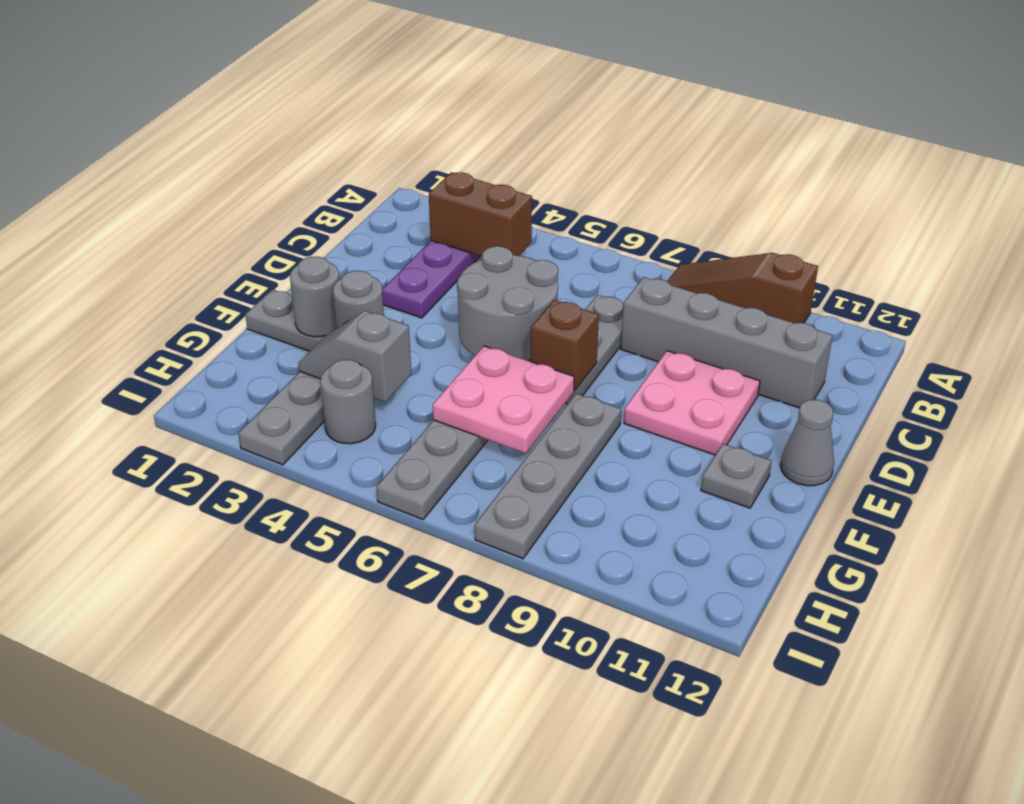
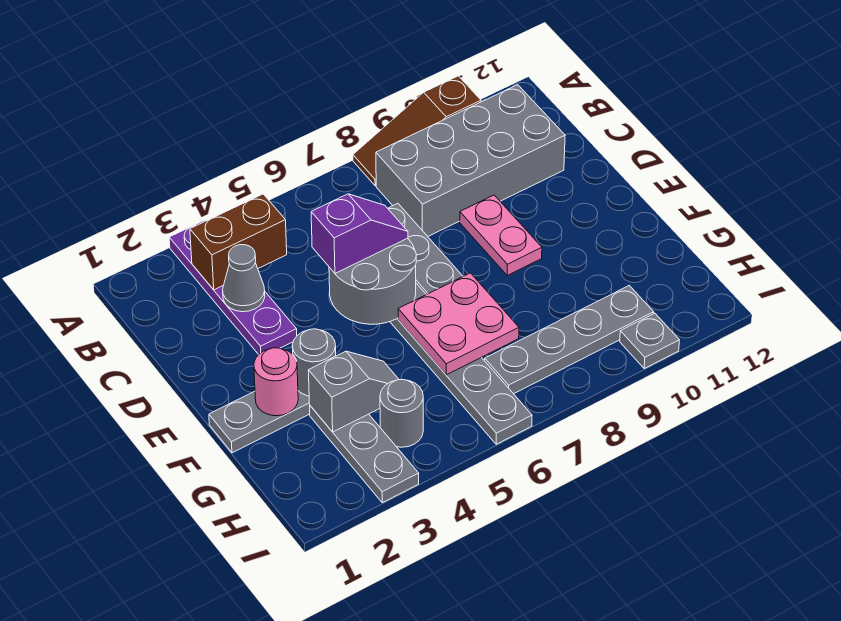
grey 1x4 brick [621,277,833,408] -> grey 2x4 brick [376,85,565,236]
none -> purple 1x2 slope [311,194,408,273]
pink 2x2 plate [624,351,760,455] -> pink 1x2 plate [460,195,542,275]
brown 1x1 brick [531,300,599,390] -> none
grey 1x1 cone [780,400,834,486] -> grey 1x1 cone moved to [223,245,265,312]
grey 1x1 round brick [290,257,339,337] -> pink 1x1 round brick [254,348,298,416]
grey 1x4 plate [475,393,621,559] -> grey 1x4 plate turned to [485,286,654,394]
grey 1x1 plate [701,444,772,508] -> grey 1x1 plate moved to [620,313,679,368]
grey 1x2 slope [299,311,411,402] -> grey 1x2 slope turned to [308,351,399,432]

